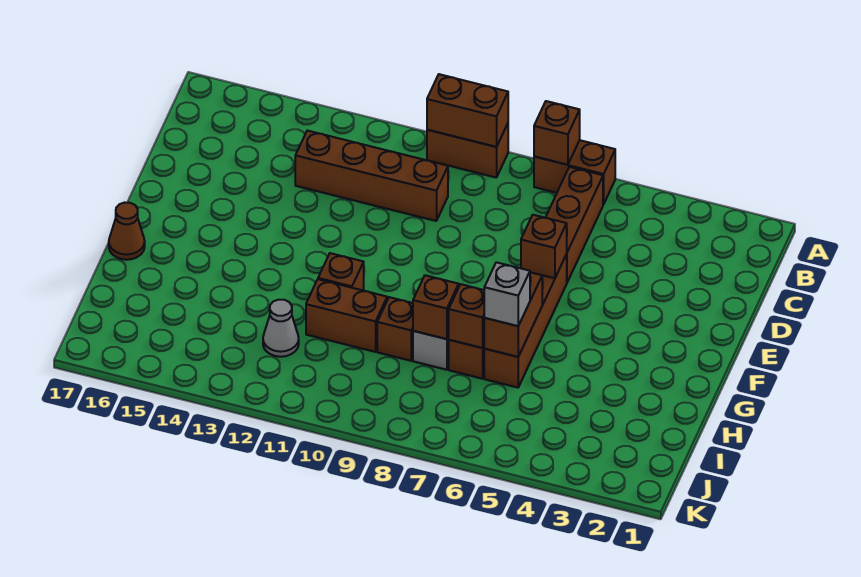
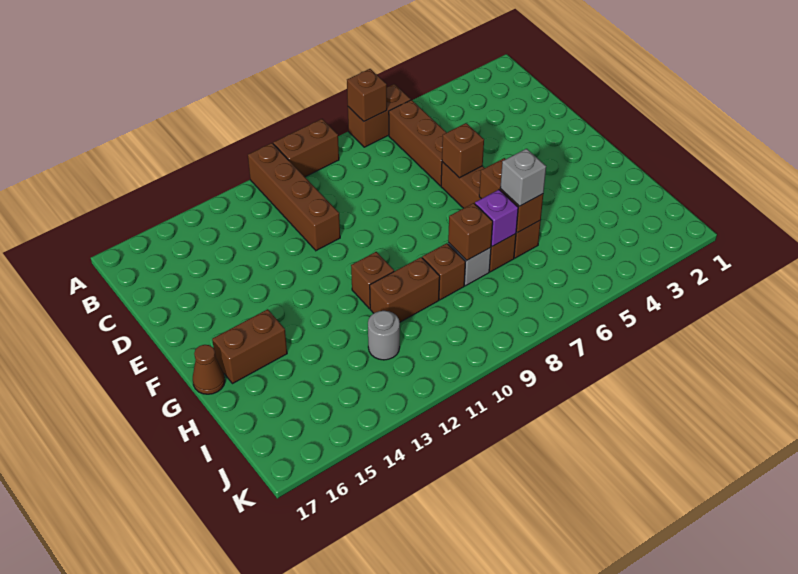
brown 1x2 brick [427,74,508,147] -> brown 1x2 brick moved to [212,309,287,384]
brown 1x4 brick [295,131,448,221] -> brown 1x4 brick turned to [248,143,340,251]
brown 1x1 brick [448,284,484,348] -> purple 1x1 brick [475,190,518,246]
grey 1x1 cone [263,300,299,357] -> grey 1x1 round brick [368,311,400,360]

